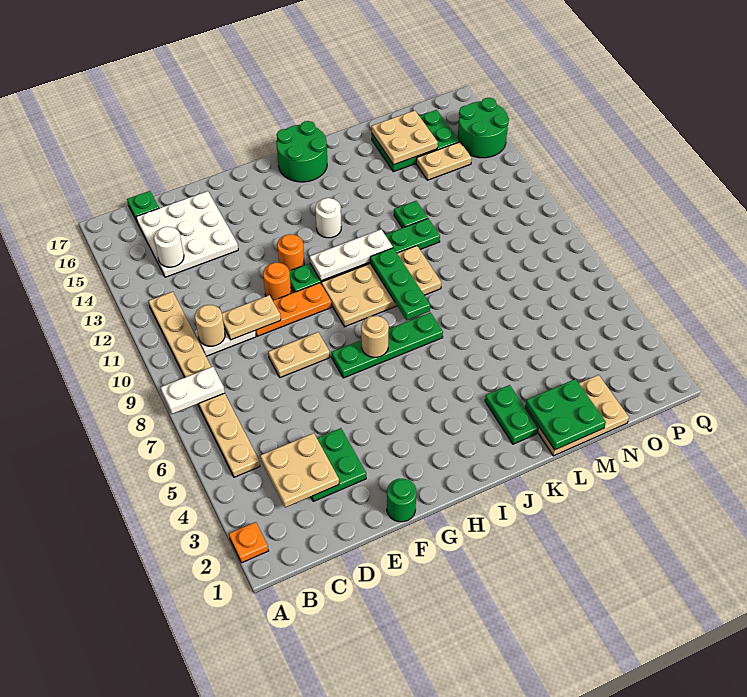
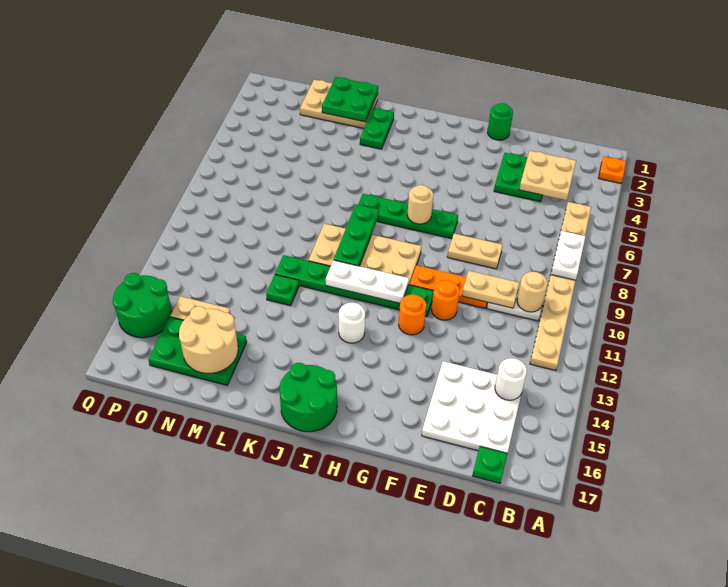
white 1x2 plate [160,367,225,414] -> white 1x2 plate turned to [551,231,585,280]
tan 2x2 plate [371,111,438,165] -> tan 2x2 round brick [179,306,238,373]

